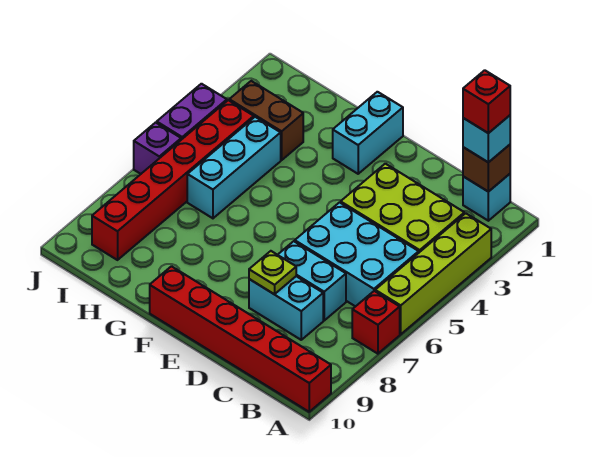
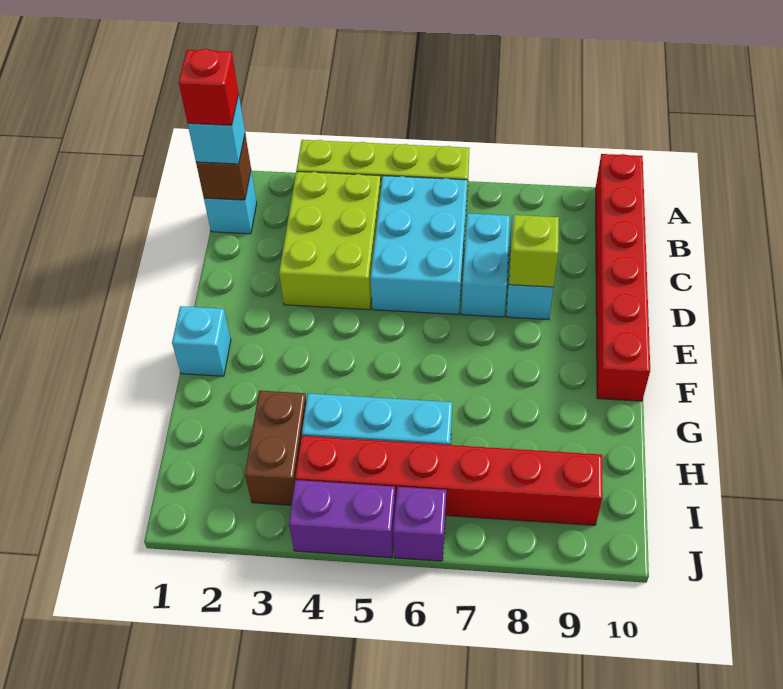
red 1x1 brick [352,291,400,354] -> none
lime 1x1 plate [249,251,296,294] -> lime 1x1 brick [509,215,559,287]
cyan 1x2 brick [333,92,403,174] -> cyan 1x1 brick [172,306,231,376]

